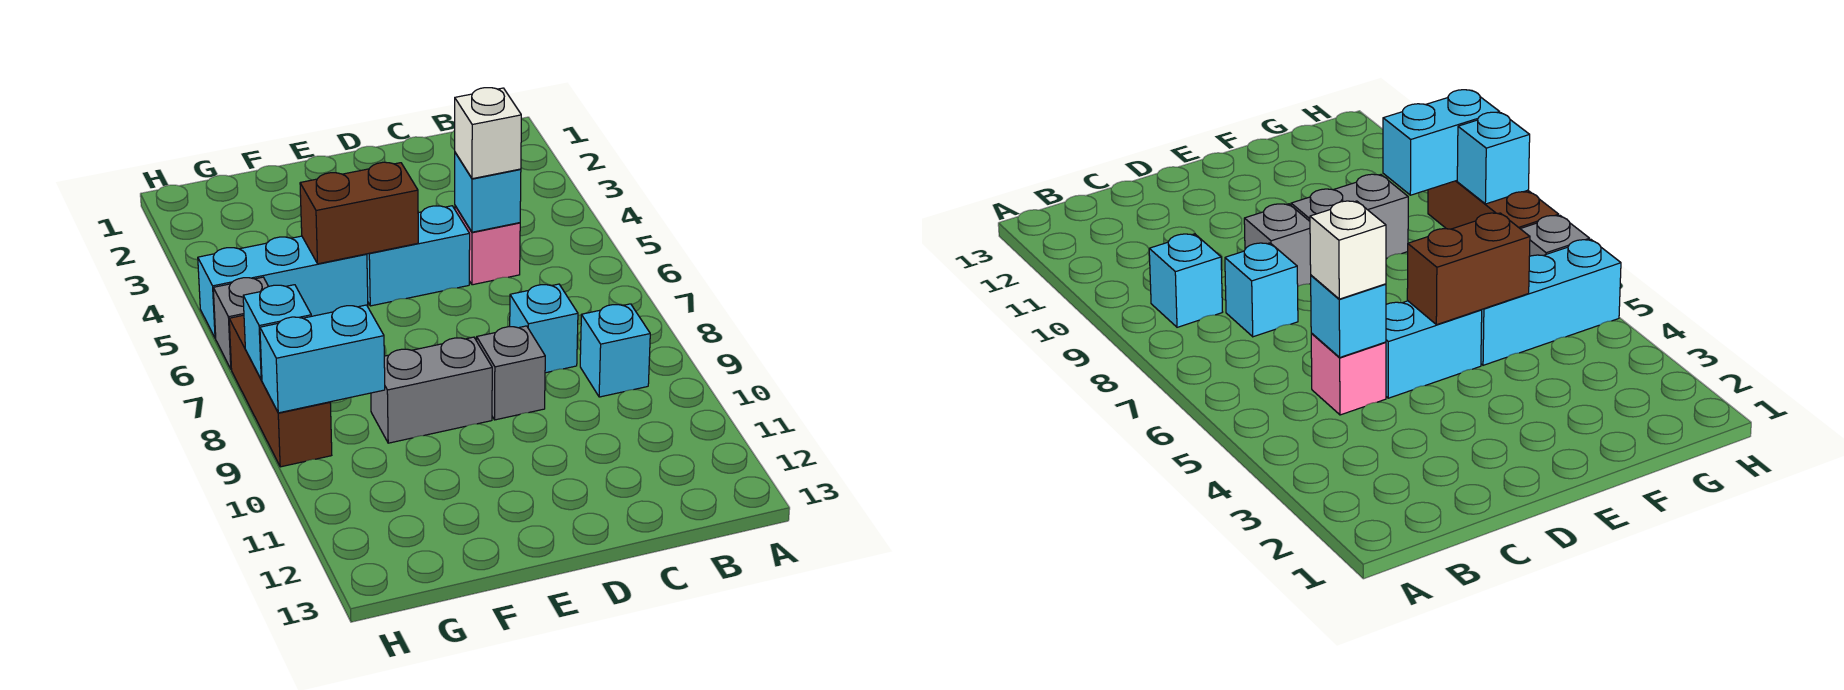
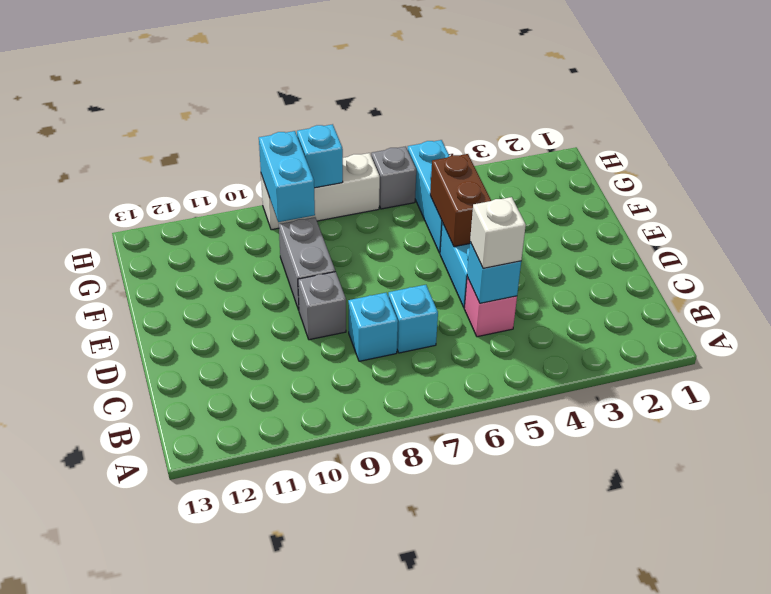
cyan 1x1 brick [580,304,650,397] -> cyan 1x1 brick moved to [388,285,438,353]
brown 1x3 brick [229,315,332,467] -> white 1x3 brick [261,153,380,230]

